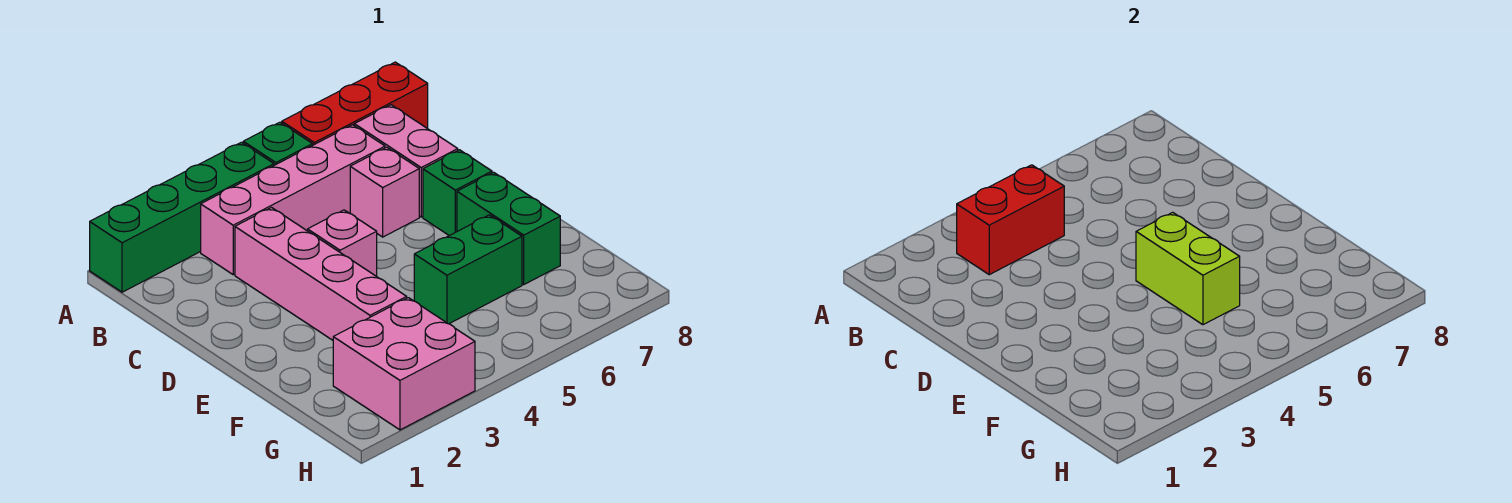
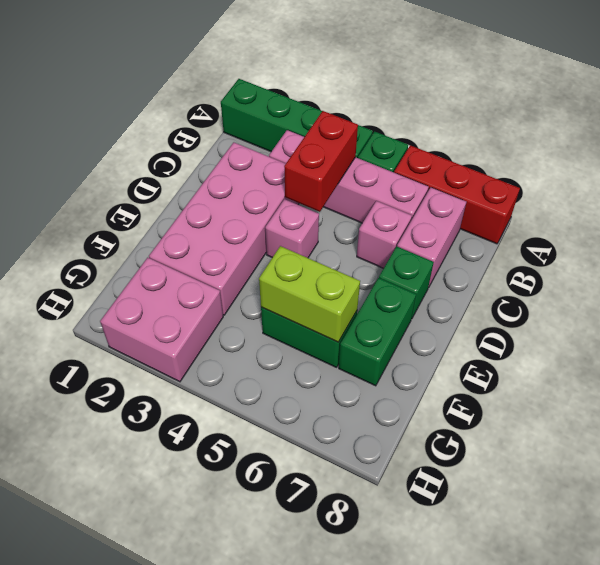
red 1x2 brick [957,165,1064,275] -> red 1x2 brick turned to [284,111,358,212]
pink 1x4 brick [235,207,407,340] -> pink 2x4 brick [149,142,299,315]
lime 1x2 brick [1136,212,1240,325] -> lime 1x2 brick turned to [259,246,360,342]

